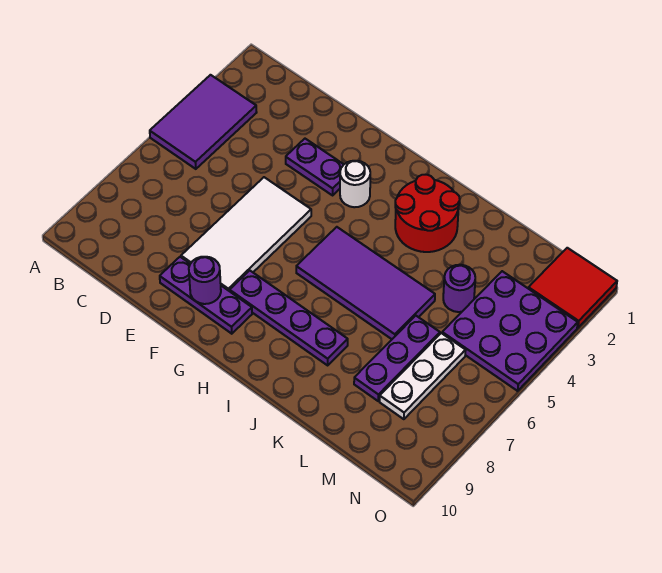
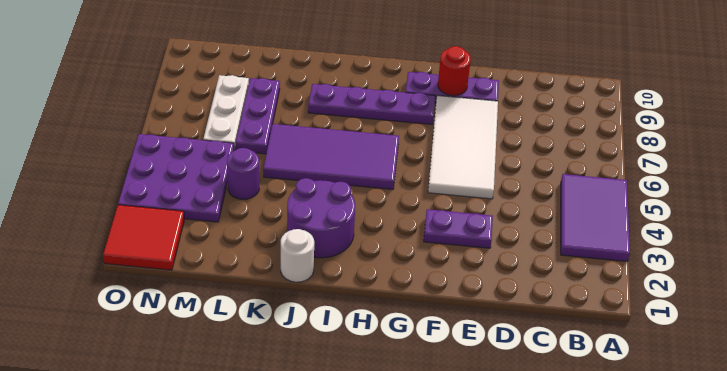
purple 1x1 round brick [189,257,221,304] -> red 1x1 round brick [438,46,471,96]
white 1x1 round brick [340,161,370,207] -> white 1x1 round brick moved to [281,229,314,282]
red 2x2 round brick [395,175,460,252] -> purple 2x2 round brick [287,178,355,258]

